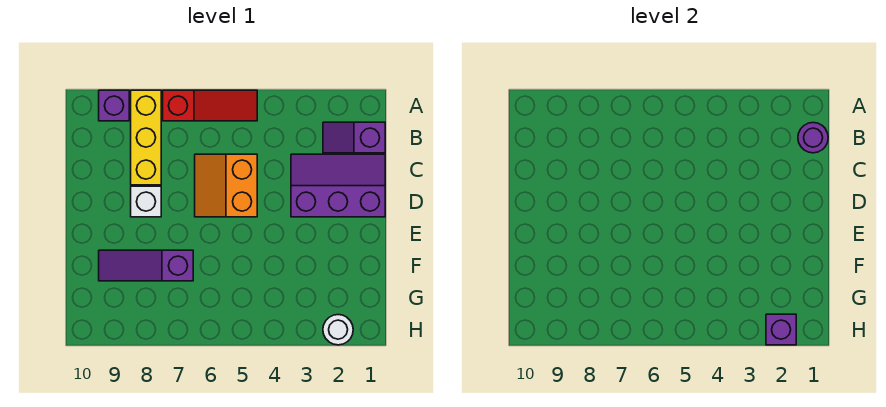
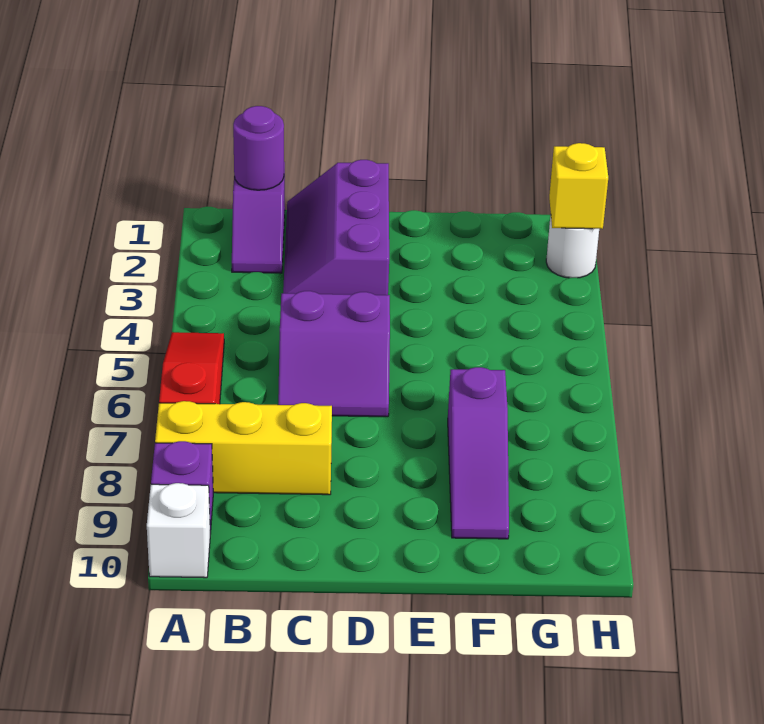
orange 2x2 slope [195,154,257,217] -> purple 2x2 slope [278,291,390,417]
white 1x1 brick [131,186,161,217] -> white 1x1 brick moved to [147,483,210,578]
purple 1x1 brick [766,314,796,345] -> yellow 1x1 brick [549,143,608,229]

